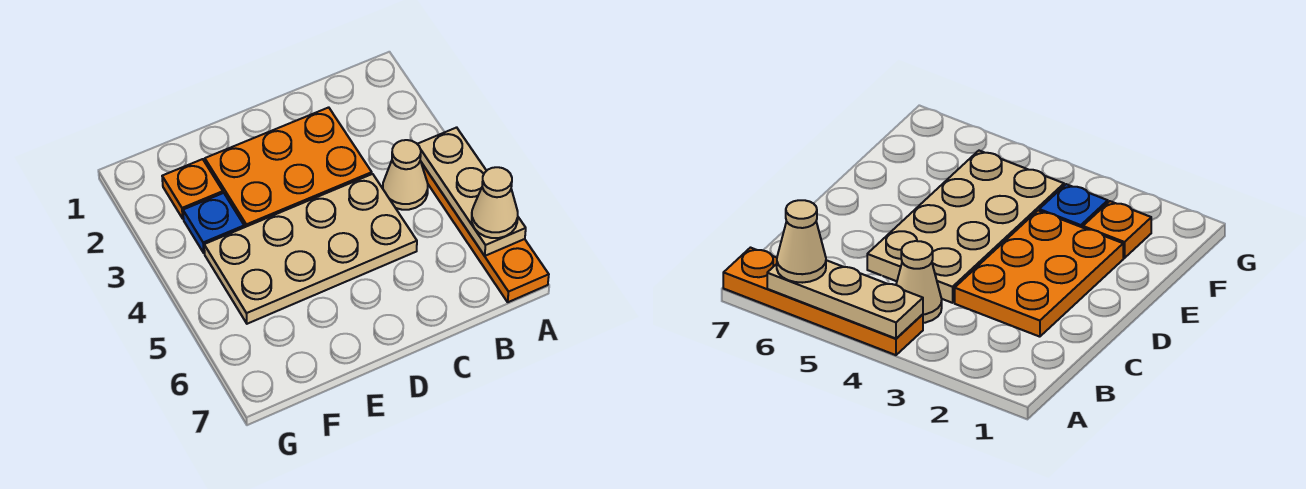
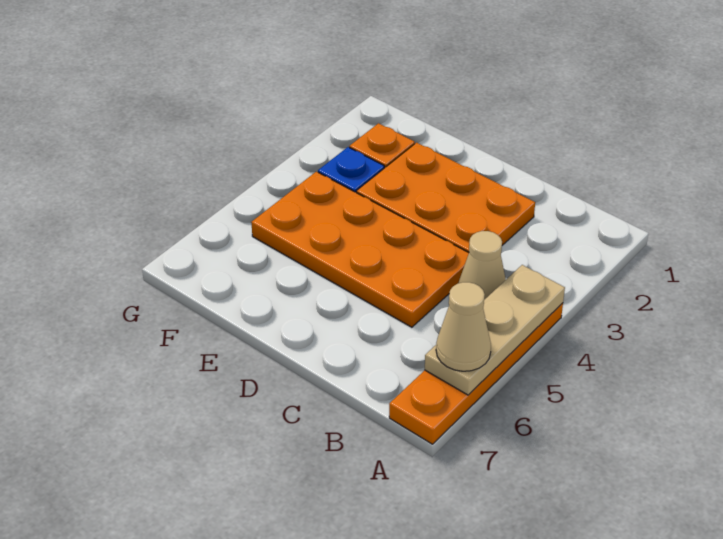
tan 2x4 plate [204,174,417,324] -> orange 2x4 plate [251,172,469,327]

